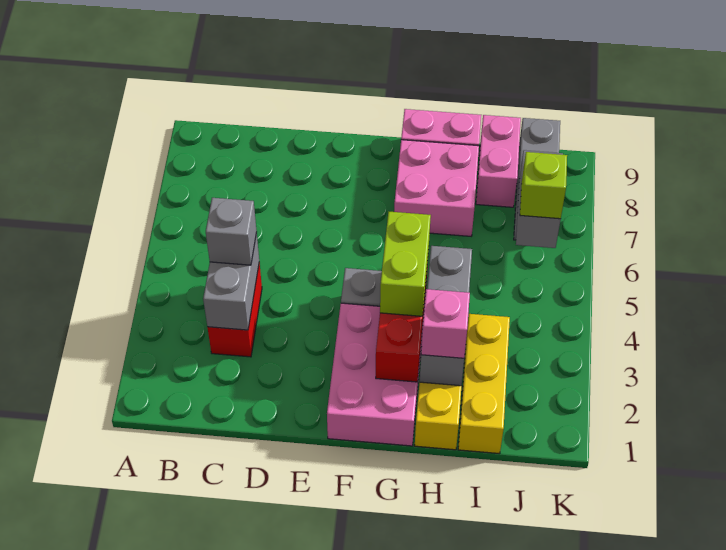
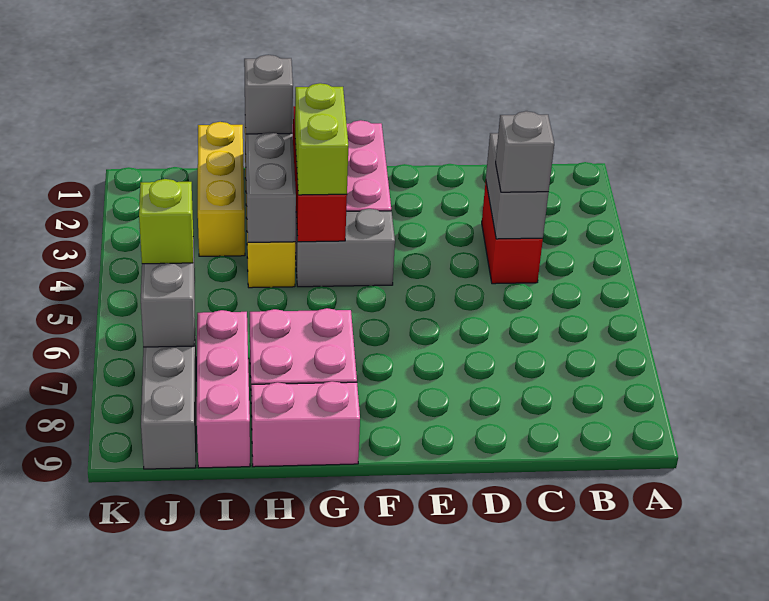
pink 1x1 brick [421,289,470,358] -> grey 1x1 brick [244,55,293,134]
pink 1x2 brick [476,115,521,207] -> pink 1x3 brick [197,310,250,468]

